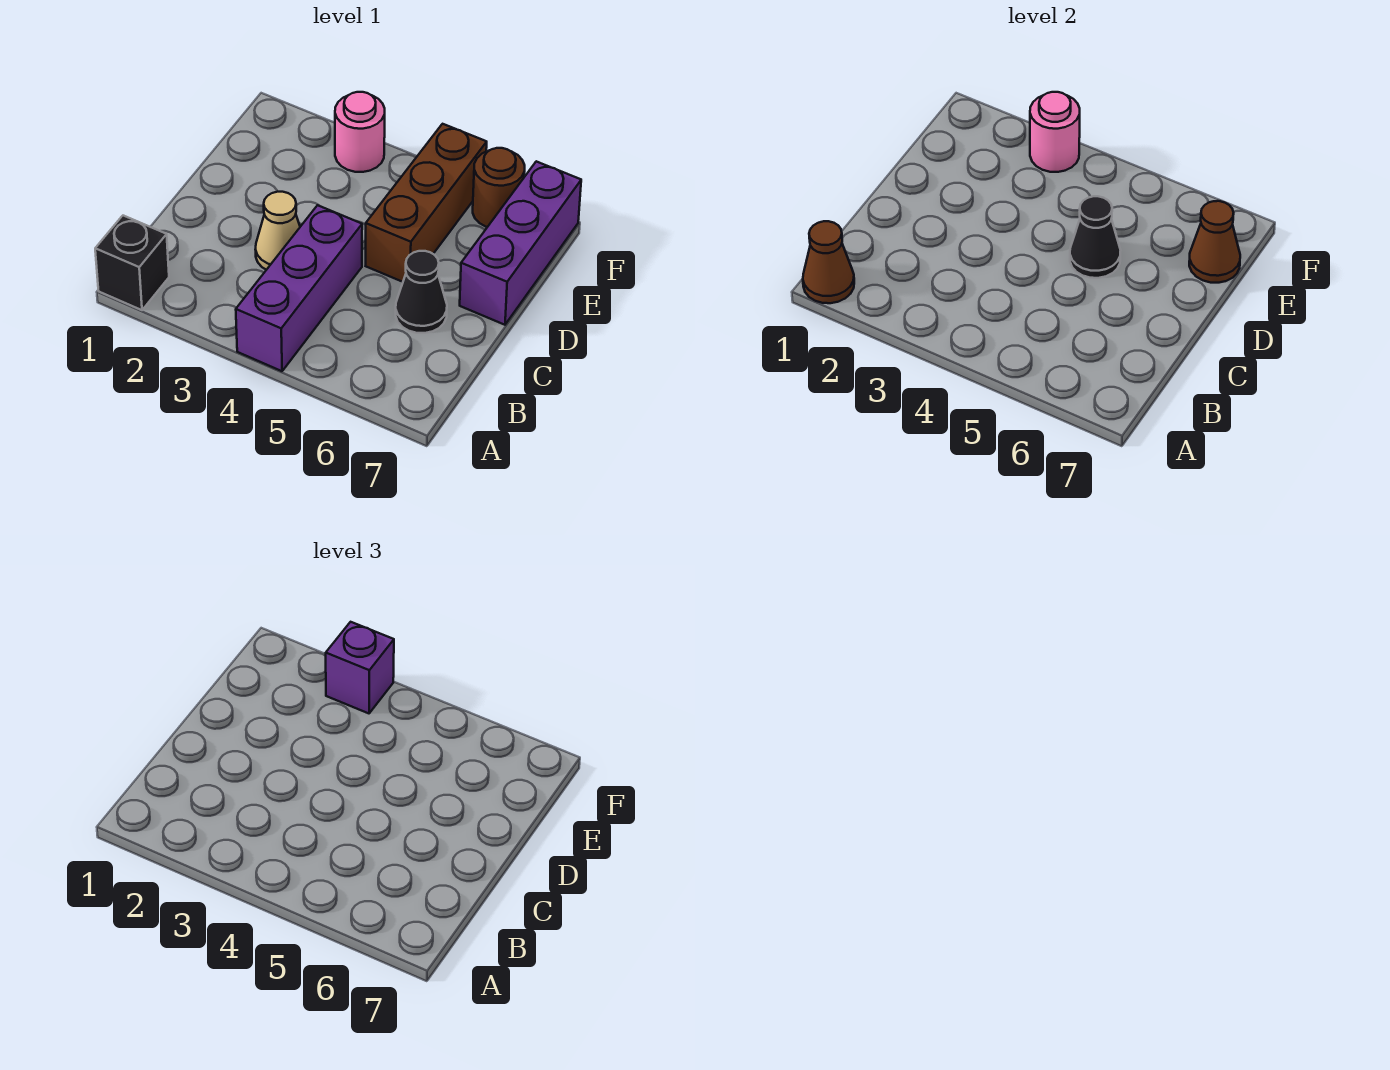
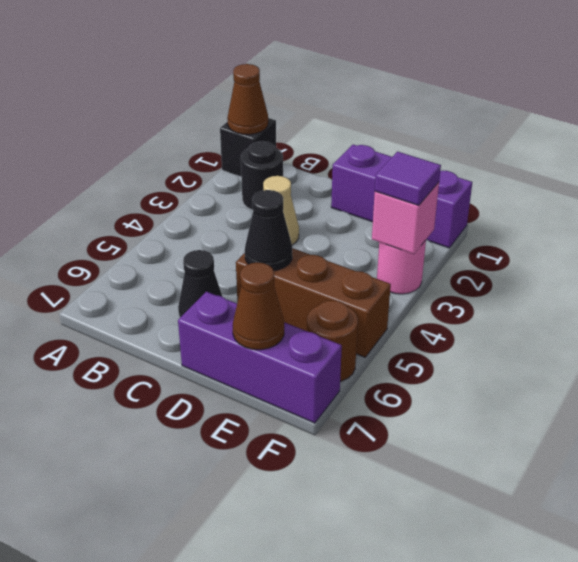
purple 1x3 brick [236,205,362,371] -> purple 1x3 brick moved to [331,145,472,248]
none -> black 1x1 round brick [241,141,283,210]
pink 1x1 round brick [1030,92,1080,172] -> pink 1x1 brick [372,182,439,254]
purple 1x1 brick [326,622,394,713] -> purple 1x1 tile [375,152,441,205]

